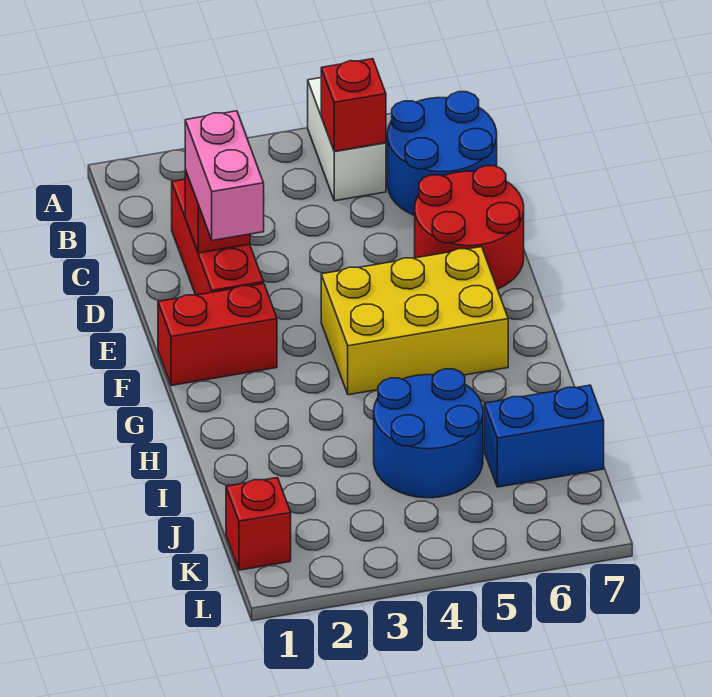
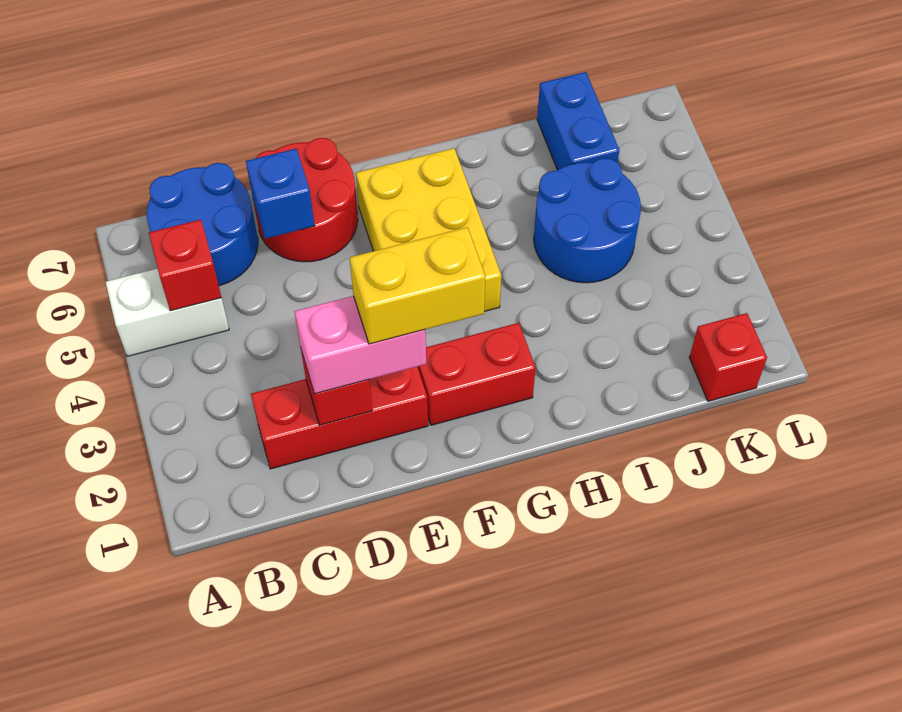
none -> blue 1x1 brick [246,149,315,239]
none -> yellow 1x2 brick [350,227,486,344]
red 1x2 brick [158,284,277,385] -> red 1x2 brick turned to [417,323,536,425]

